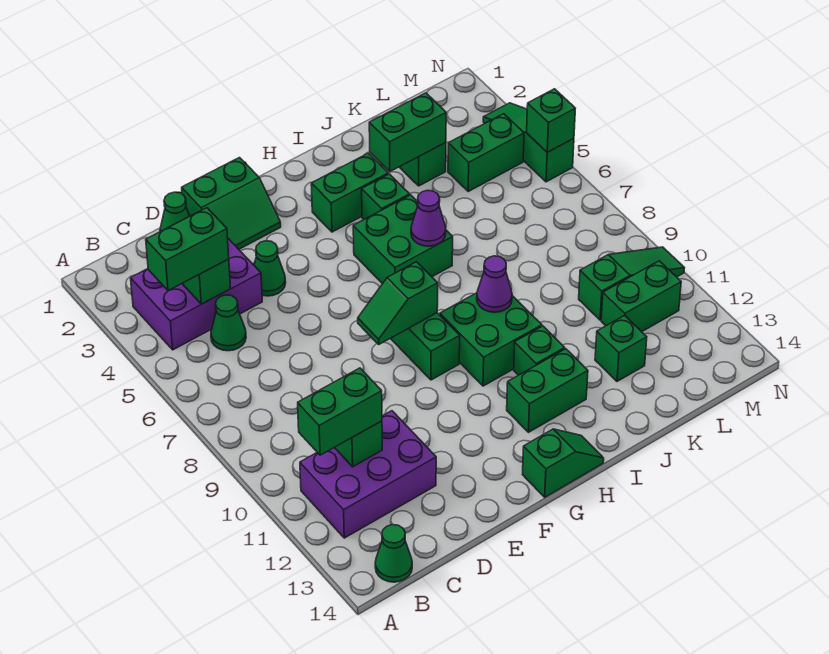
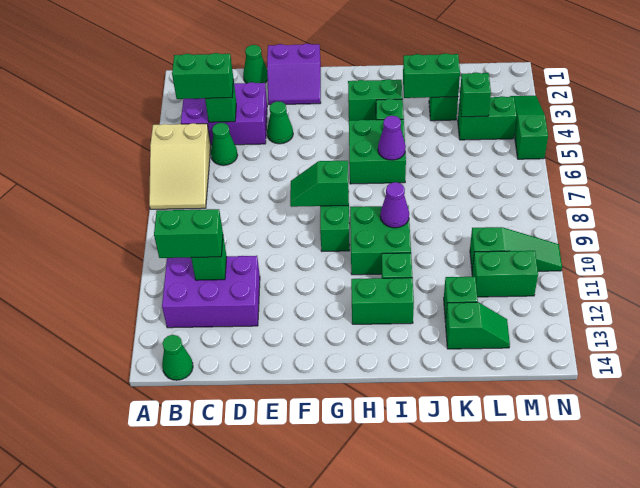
none -> tan 2x3 slope [149,123,211,209]
green 2x2 slope [182,158,281,249] -> purple 2x2 slope [267,44,321,105]
green 1x2 slope [523,429,604,497] -> green 1x2 slope moved to [445,302,510,349]
green 1x1 brick [526,89,575,152] -> green 1x1 brick moved to [460,73,491,117]

